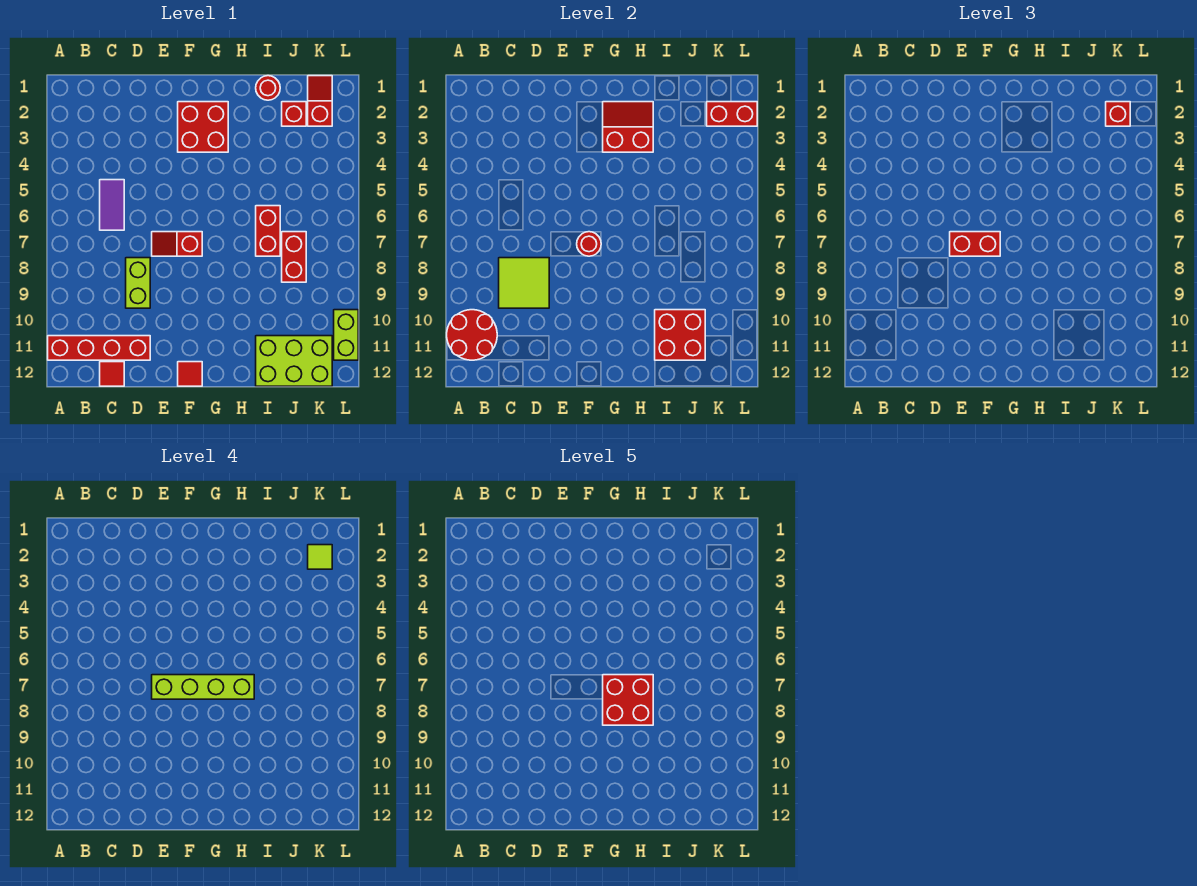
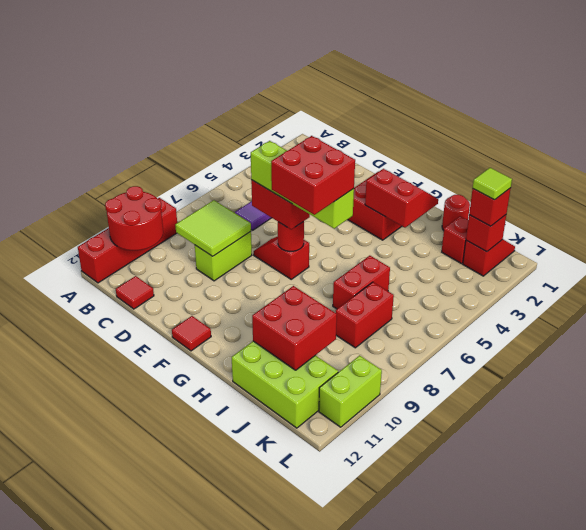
red 1x4 brick [48,336,150,360] -> red 1x4 brick turned to [78,198,177,283]
red 1x2 brick [707,102,757,126] -> red 1x1 brick [466,215,506,252]

